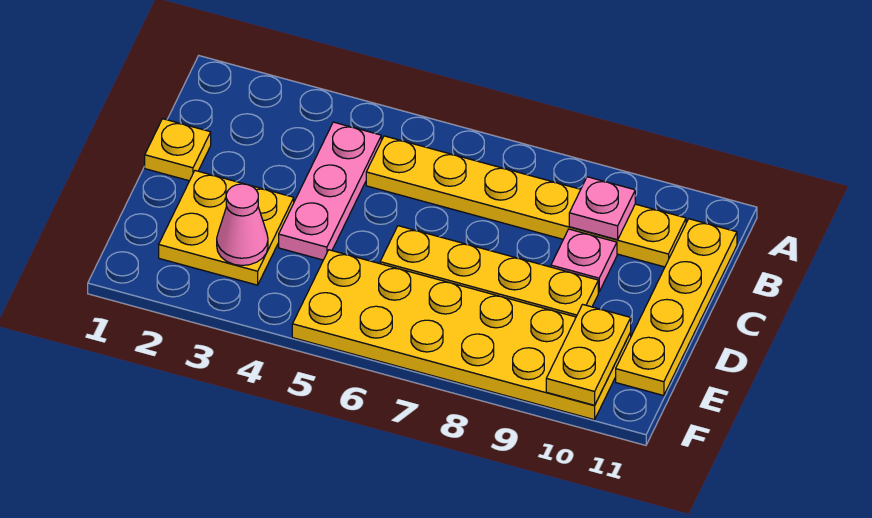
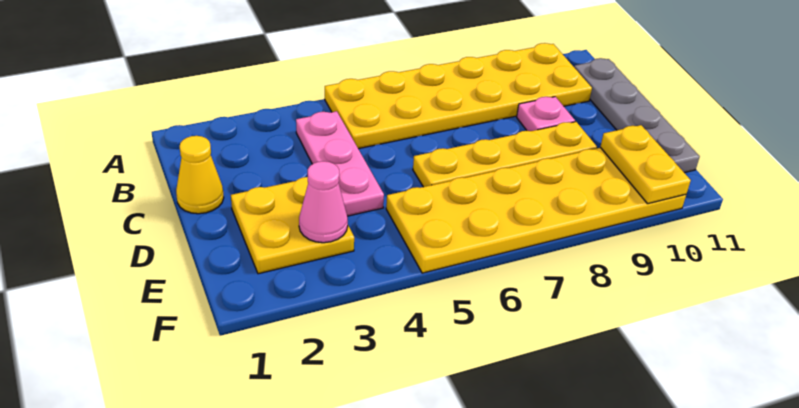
yellow 1x6 plate [366,136,686,267] -> yellow 2x6 plate [325,43,592,149]
pink 1x1 plate [569,177,635,240] -> none
yellow 1x4 plate [616,219,737,396] -> grey 1x4 plate [574,58,700,173]
yellow 1x1 plate [145,119,211,181] -> yellow 1x1 cone [176,136,224,214]

